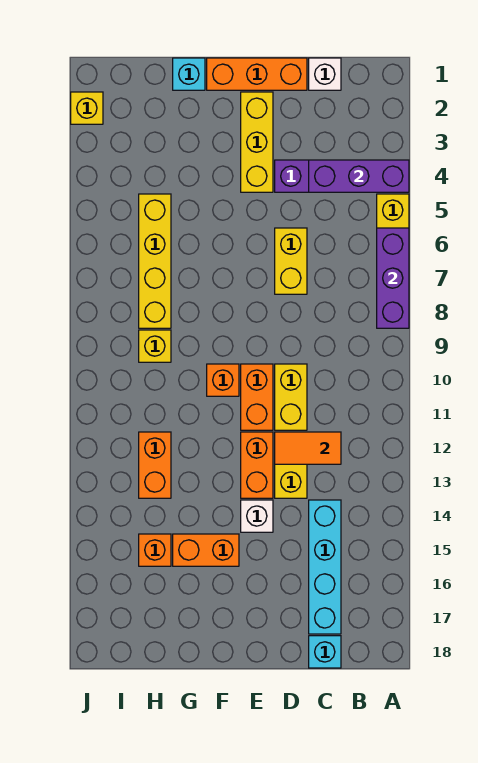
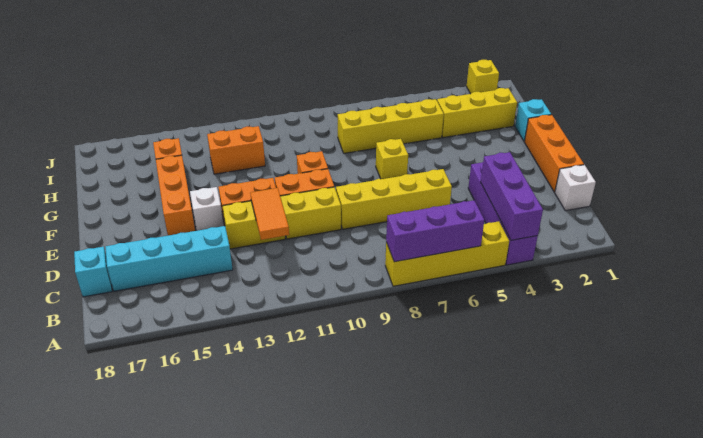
yellow 1x2 brick [275,228,307,294] -> yellow 1x4 brick [336,169,452,229]
yellow 1x3 brick [241,92,273,192] -> yellow 1x3 brick moved to [437,88,517,138]
orange 1x2 brick [173,534,239,566] -> orange 1x3 brick [156,155,195,236]
yellow 1x1 brick [139,330,171,362] -> yellow 1x1 brick moved to [376,139,408,179]

